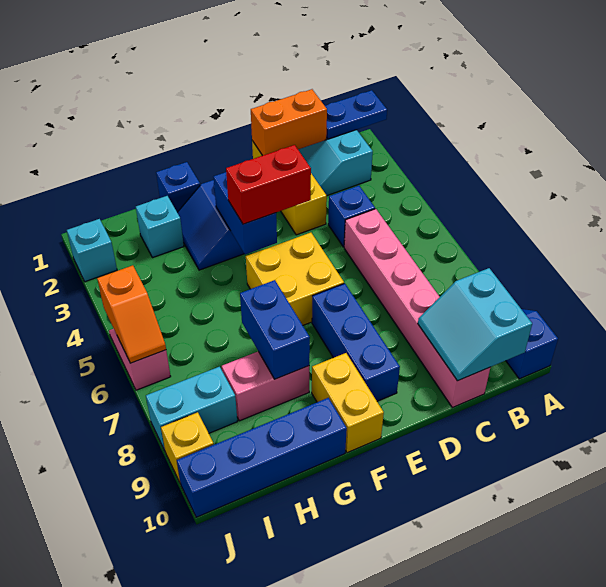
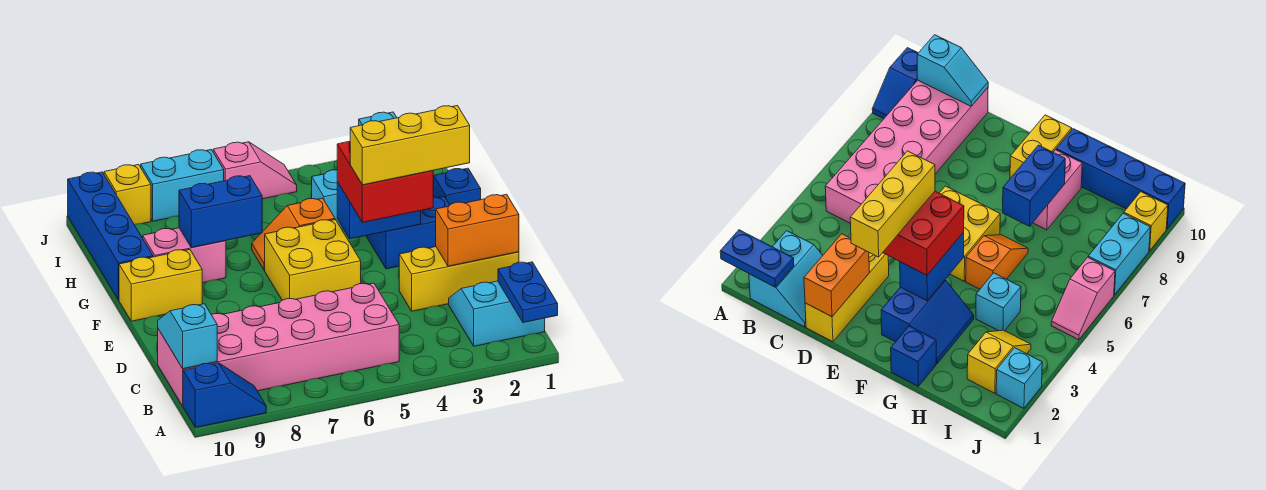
cyan 2x2 slope [418,268,532,381] -> cyan 1x2 slope [158,304,217,369]
orange 1x2 brick [251,89,327,156] -> orange 1x2 brick turned to [436,194,519,266]
blue 1x1 brick [328,186,375,247] -> none
pink 1x6 brick [344,209,490,408] -> pink 2x6 brick [158,283,399,406]
none -> yellow 1x3 brick [350,106,470,185]
red 1x2 brick [226,145,311,224] -> red 2x2 brick [337,141,433,222]
blue 1x3 brick [312,284,400,401] -> none
pink 1x2 brick [221,351,309,421] -> pink 1x2 brick turned to [143,228,226,283]
cyan 1x1 brick [136,196,184,258] -> cyan 1x1 brick moved to [312,170,343,230]
none -> yellow 1x2 slope [967,330,1031,393]
cyan 1x2 brick [146,367,238,450] -> cyan 1x2 brick turned to [141,150,224,221]
orange 1x2 slope [97,265,166,363] -> orange 1x2 slope moved to [252,198,335,270]

